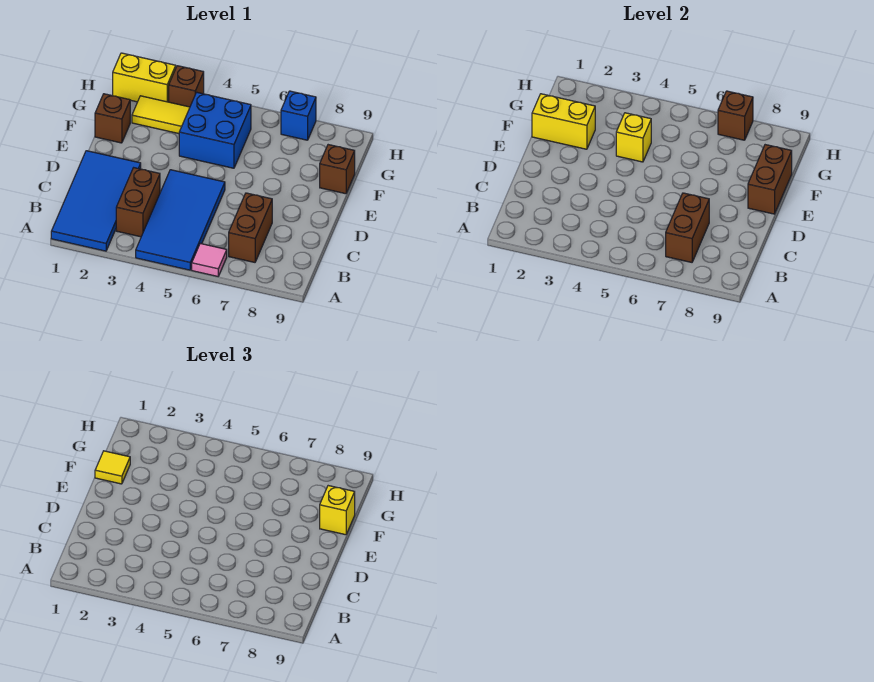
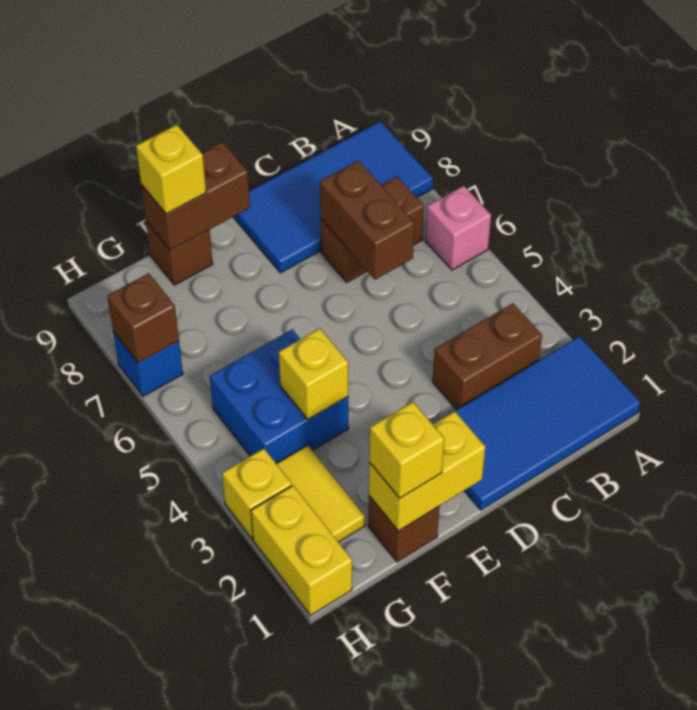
blue 2x4 tile [136,170,225,270] -> blue 2x4 tile moved to [234,121,433,273]
pink 1x1 tile [192,244,227,276] -> pink 1x1 brick [425,186,491,270]
brown 1x2 brick [666,193,709,262] -> brown 1x2 brick turned to [320,161,414,280]
yellow 1x2 brick [532,94,595,149] -> yellow 1x2 brick turned to [369,411,485,531]
yellow 1x1 tile [95,451,130,484] -> yellow 1x1 brick [369,402,444,498]
brown 1x1 brick [169,66,204,107] -> yellow 1x1 brick [222,448,292,539]

